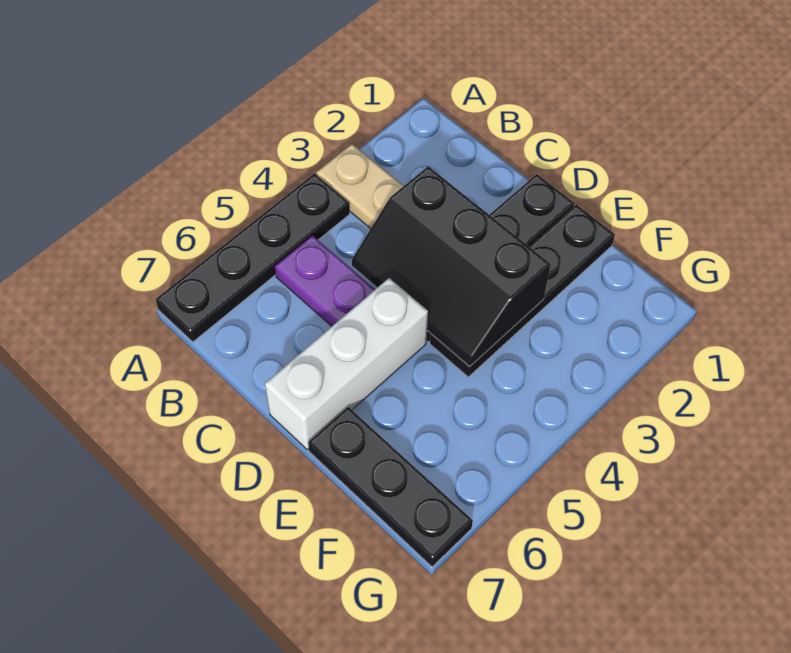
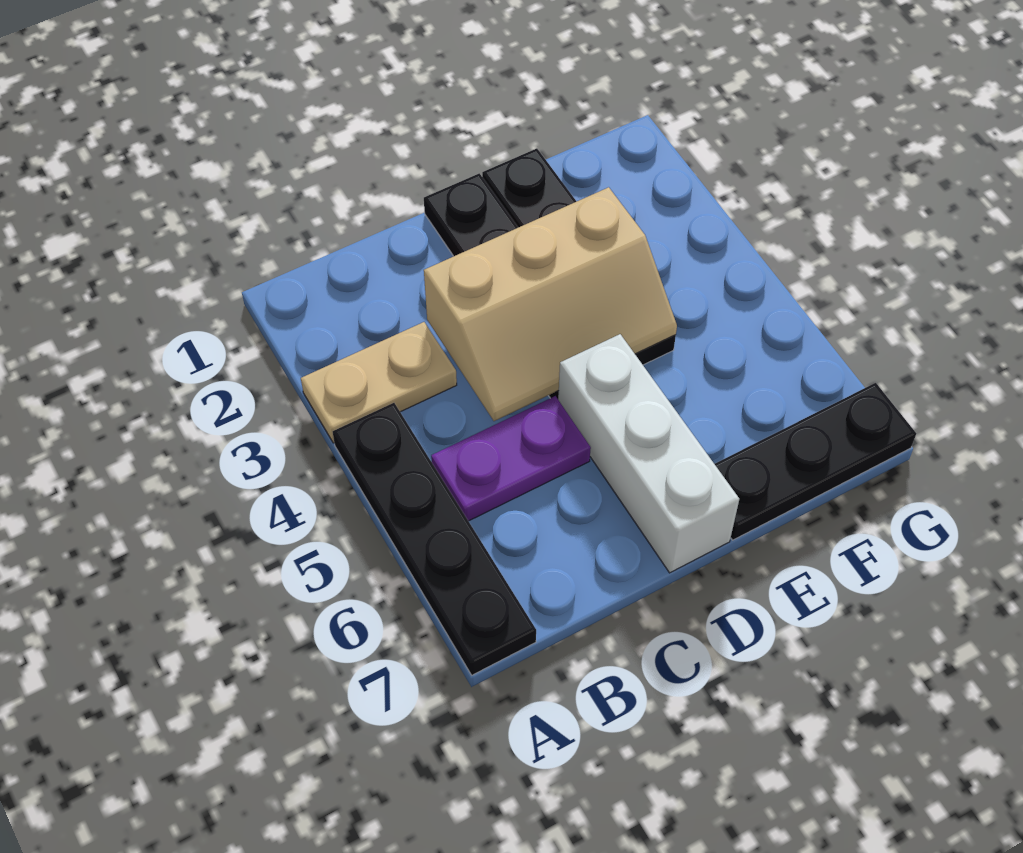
black 2x3 slope [352,166,551,367] -> tan 2x3 slope [424,187,677,421]

